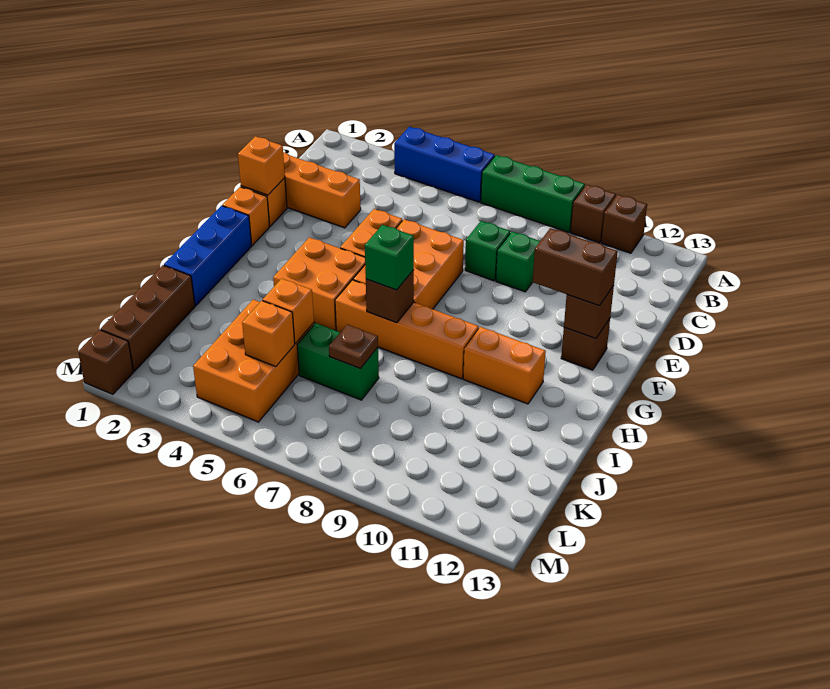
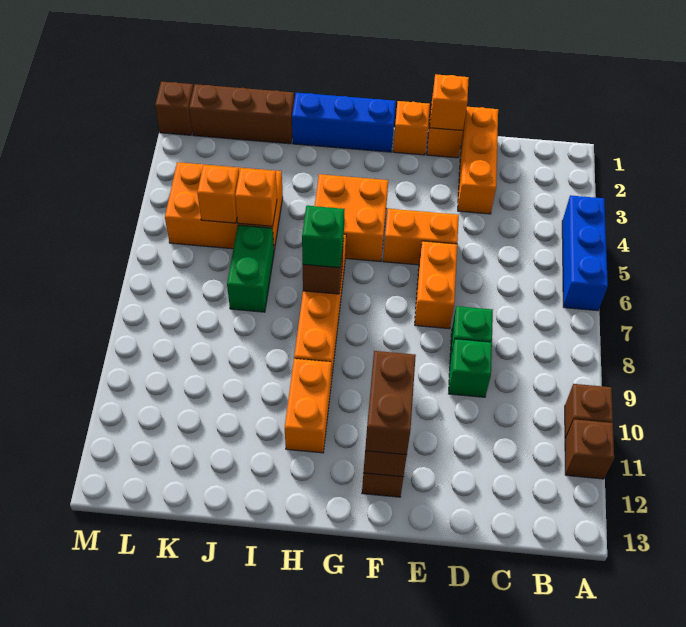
green 1x3 brick [481,155,585,232] -> none
orange 2x3 brick [353,219,464,309] -> orange 1x2 brick [415,241,457,329]
brown 1x1 plate [329,325,378,369] -> none

